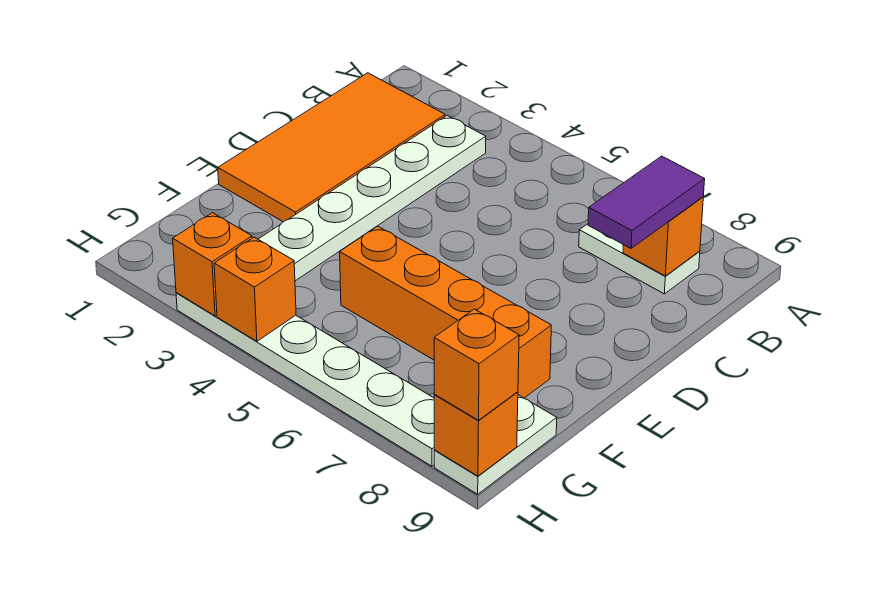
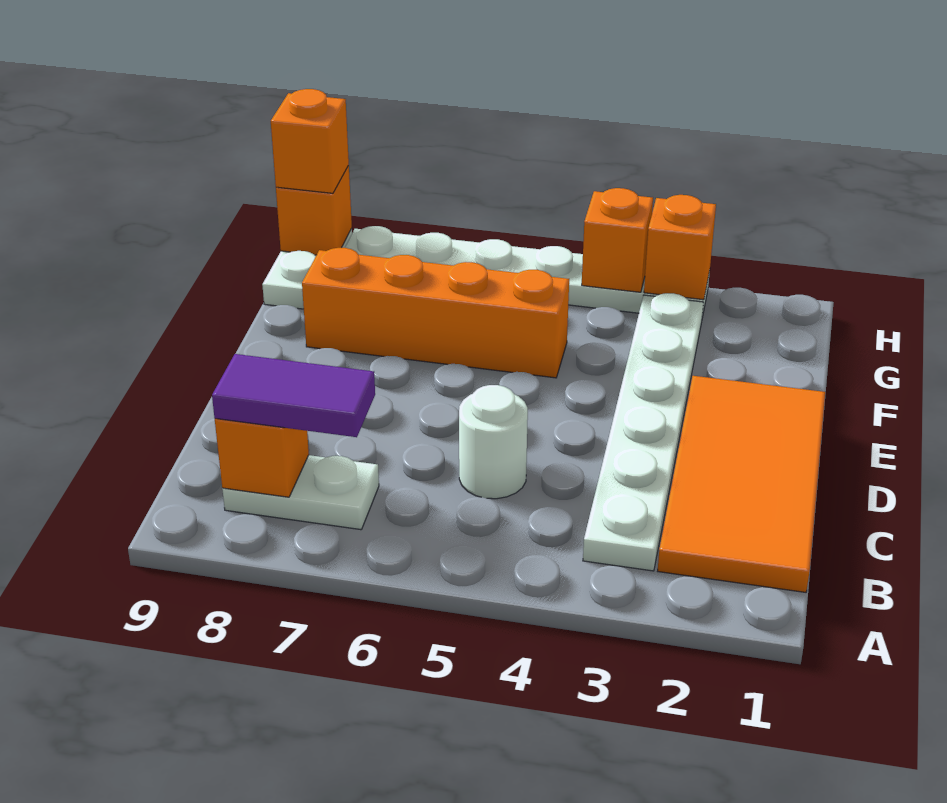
purple 1x2 tile [588,156,705,248] -> purple 1x2 tile turned to [212,354,375,437]
none -> white 1x1 round brick [459,385,528,499]

